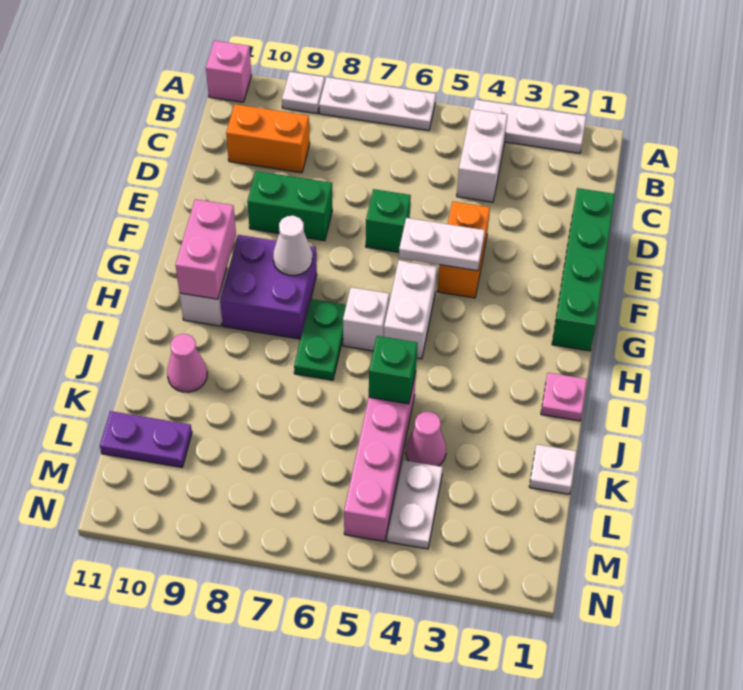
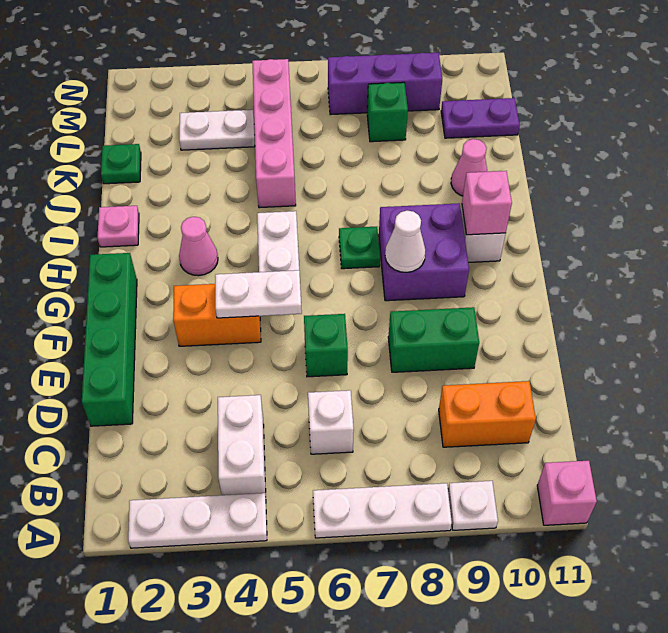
orange 1x2 brick [437,201,490,298] -> orange 1x2 brick turned to [173,284,261,346]
pink 1x2 brick [176,199,236,299] -> pink 1x1 brick [462,171,512,235]
white 1x1 brick [343,287,389,351] -> white 1x1 brick moved to [308,390,354,454]
green 1x2 plate [294,299,346,380] -> green 1x1 plate [339,227,380,269]
green 1x1 brick [369,336,418,404] -> green 1x1 brick moved to [367,82,408,142]
white 1x1 plate [529,444,577,494] -> green 1x1 plate [101,144,141,184]
pink 1x1 cone [406,412,446,466] -> pink 1x1 cone moved to [179,217,218,276]
white 1x2 plate [387,460,443,549] -> white 1x2 plate turned to [179,110,255,150]
none -> purple 1x3 brick [328,53,442,115]

